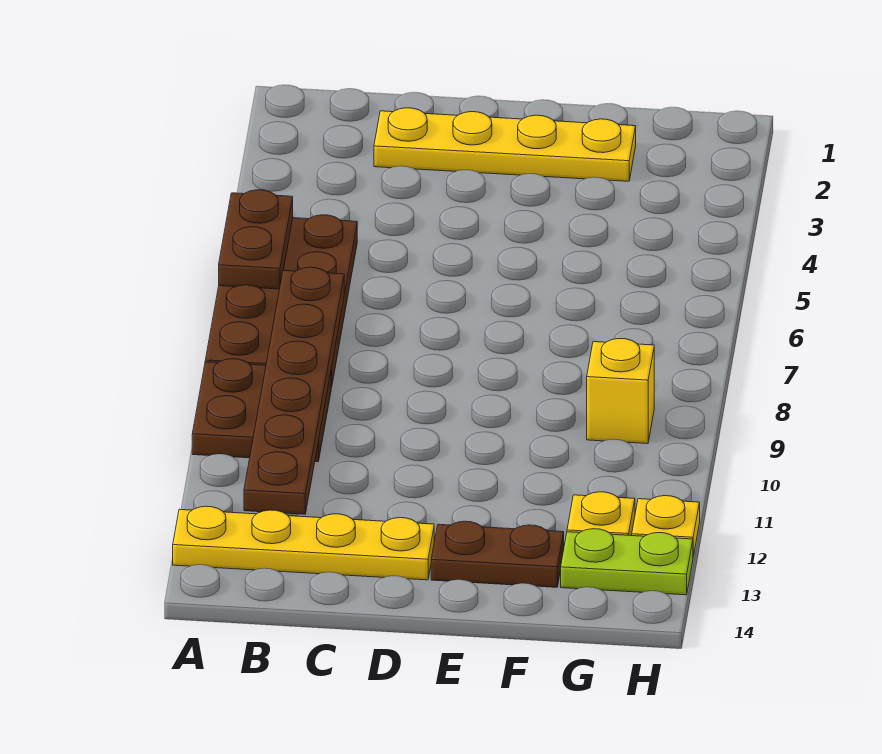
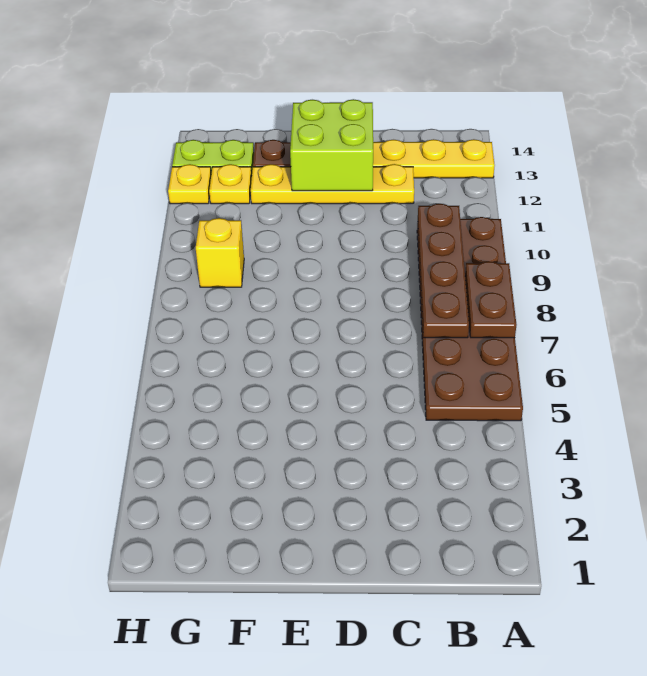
brown 1x2 plate [219,190,293,289] -> brown 1x2 plate moved to [465,261,517,338]
brown 1x6 plate [244,267,344,514] -> brown 1x4 plate [418,204,469,338]
yellow 1x4 plate [374,108,636,181] -> yellow 1x4 plate moved to [251,164,414,204]
none -> lime 2x2 brick [290,99,373,191]

